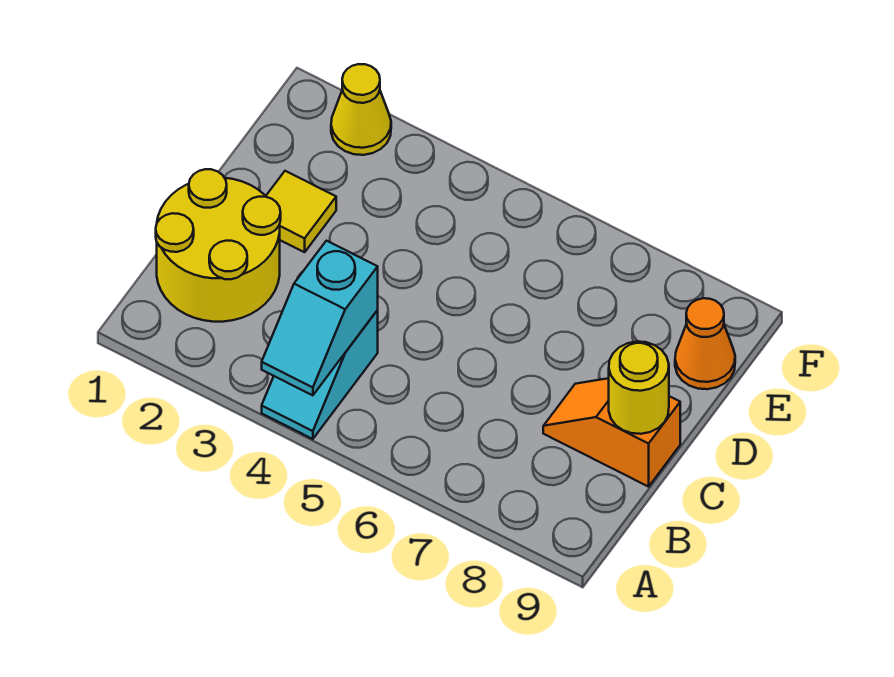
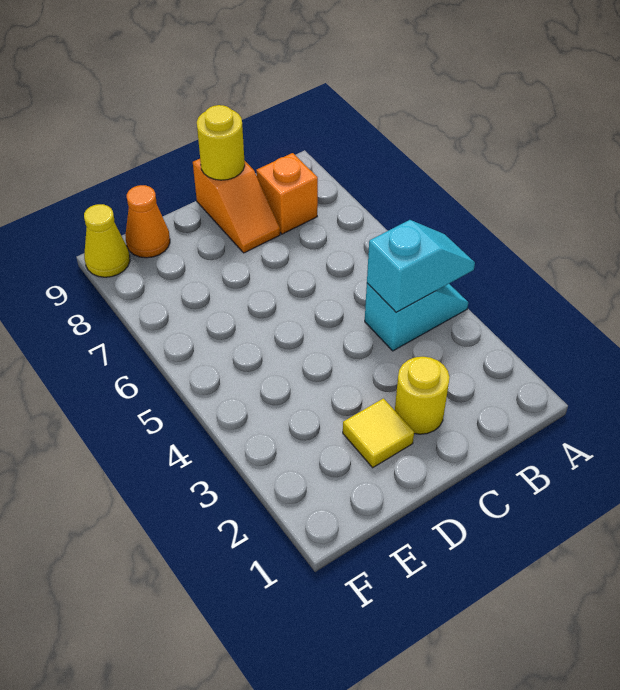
yellow 2x2 round brick [156,169,281,322] -> yellow 1x1 round brick [395,357,450,434]
none -> orange 1x1 brick [256,153,318,234]
yellow 1x1 cone [331,64,391,155] -> yellow 1x1 cone moved to [84,204,130,277]

